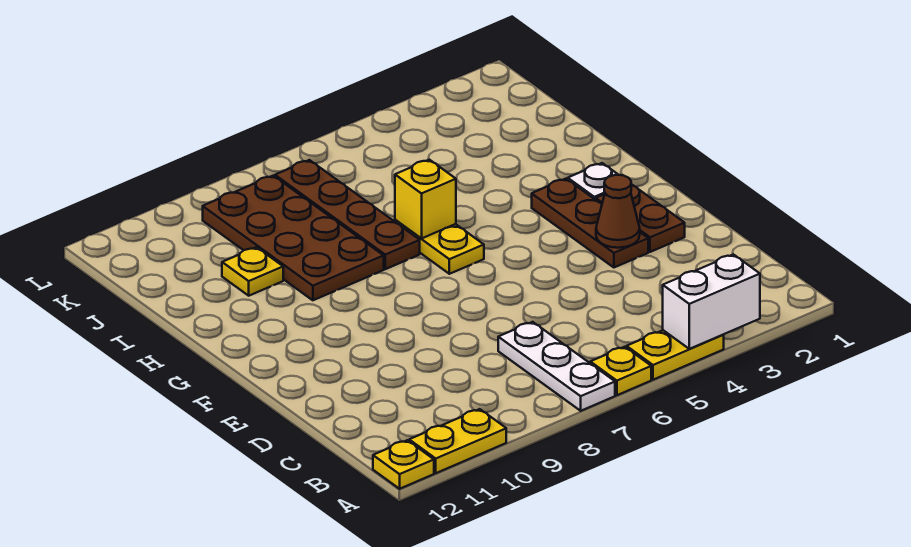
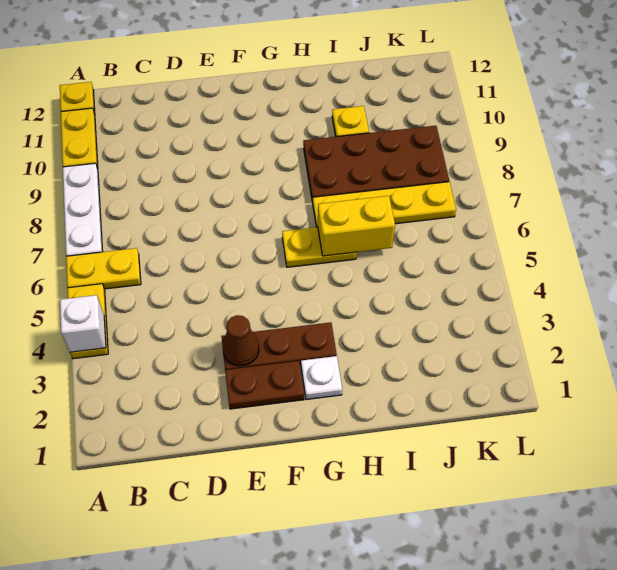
white 1x2 brick [663,254,760,349] -> white 1x1 brick [60,295,106,352]
yellow 1x1 plate [590,347,651,395] -> yellow 1x2 plate [66,248,141,289]
white 1x3 plate [498,322,615,411] -> white 1x3 plate turned to [63,163,103,256]
yellow 1x1 brick [395,160,456,238] -> yellow 1x2 brick [317,196,395,256]
brown 1x4 plate [275,160,420,269] -> yellow 1x4 plate [313,182,456,227]

